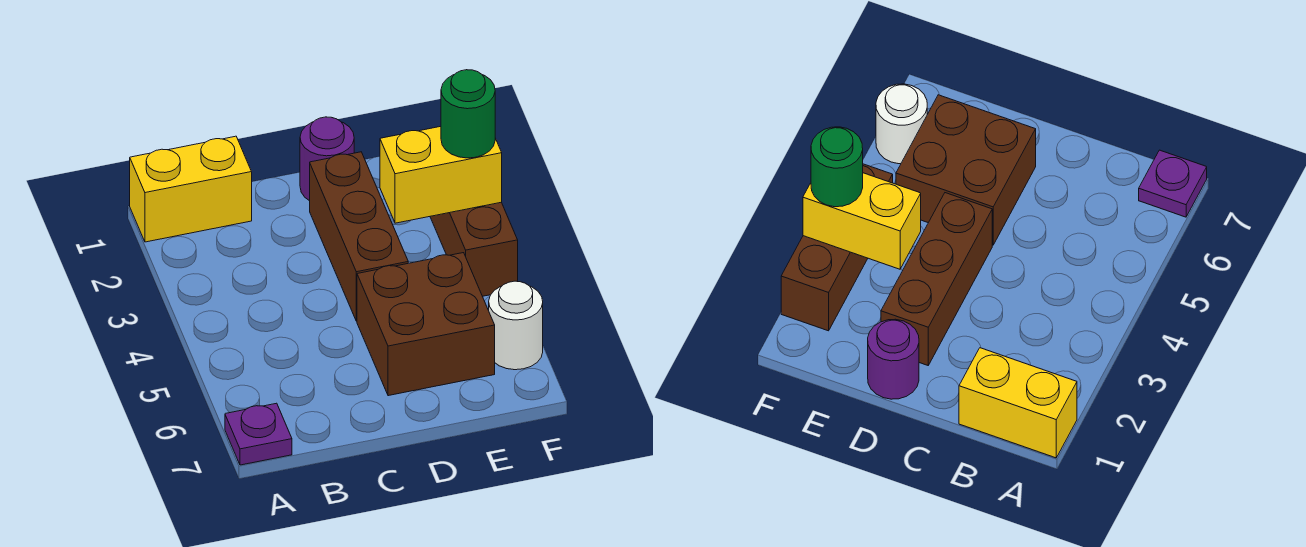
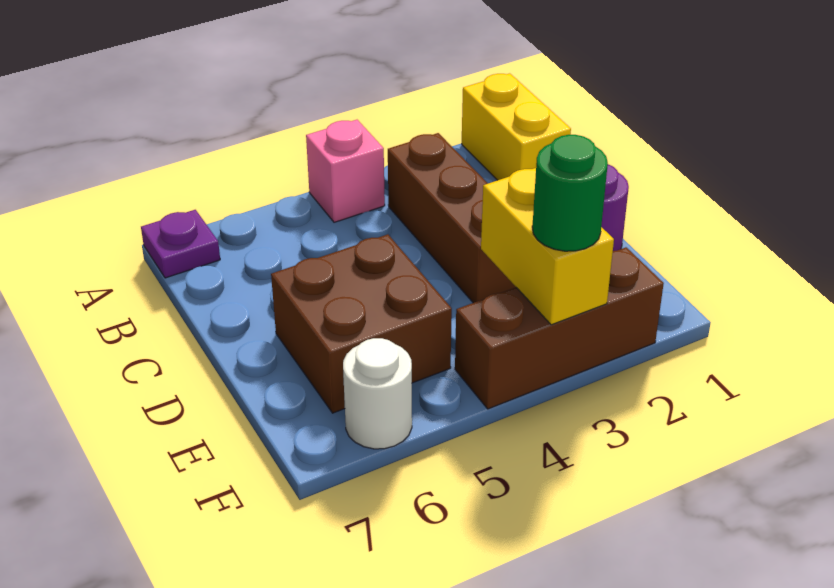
none -> pink 1x1 brick [306,120,385,222]
brown 1x3 brick [310,152,408,321] -> brown 1x3 brick turned to [388,133,516,303]

